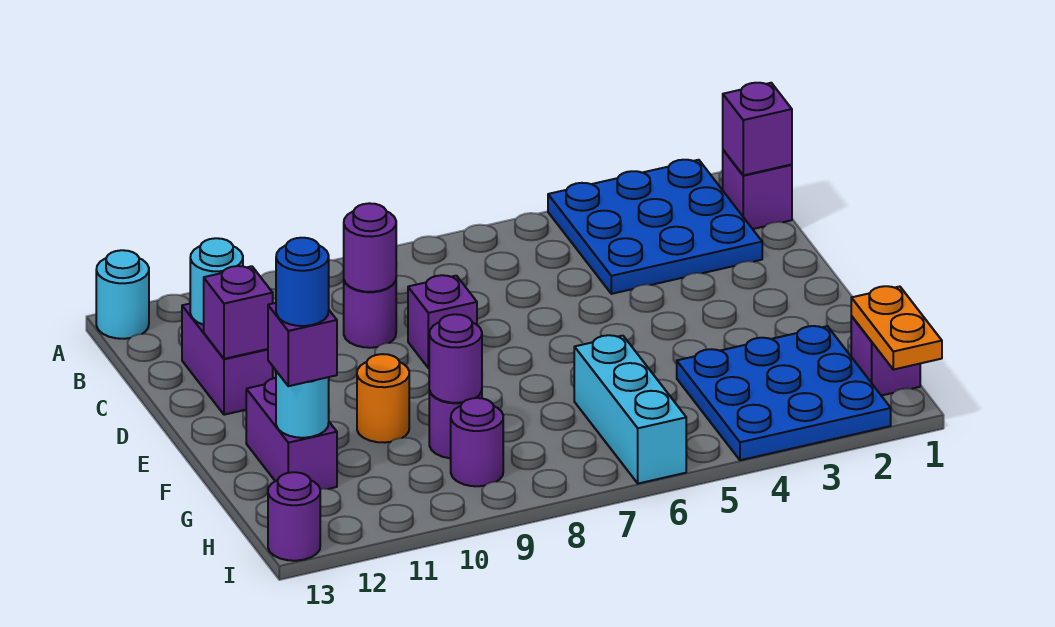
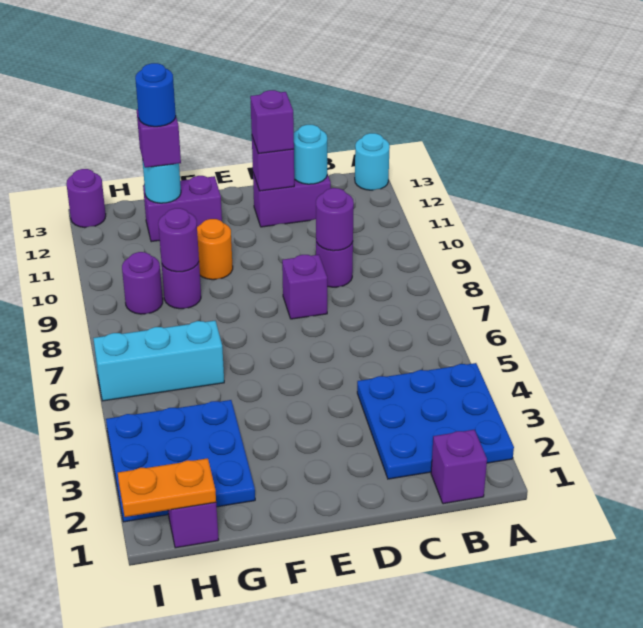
purple 1x1 brick [723,83,792,175] -> purple 1x1 brick moved to [250,90,294,154]

